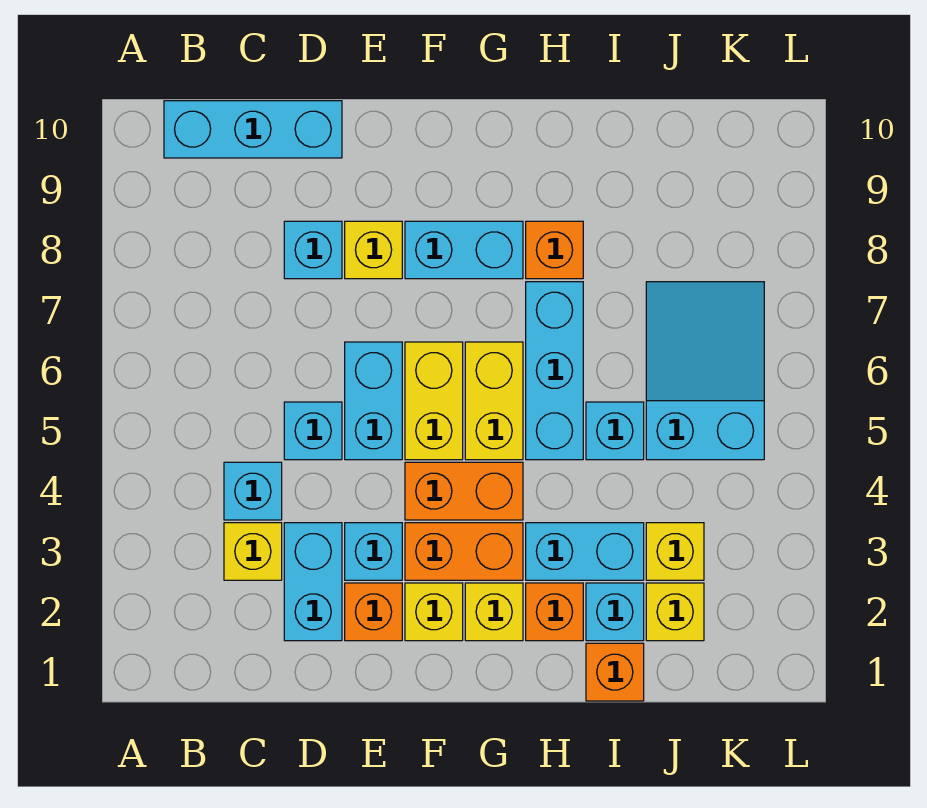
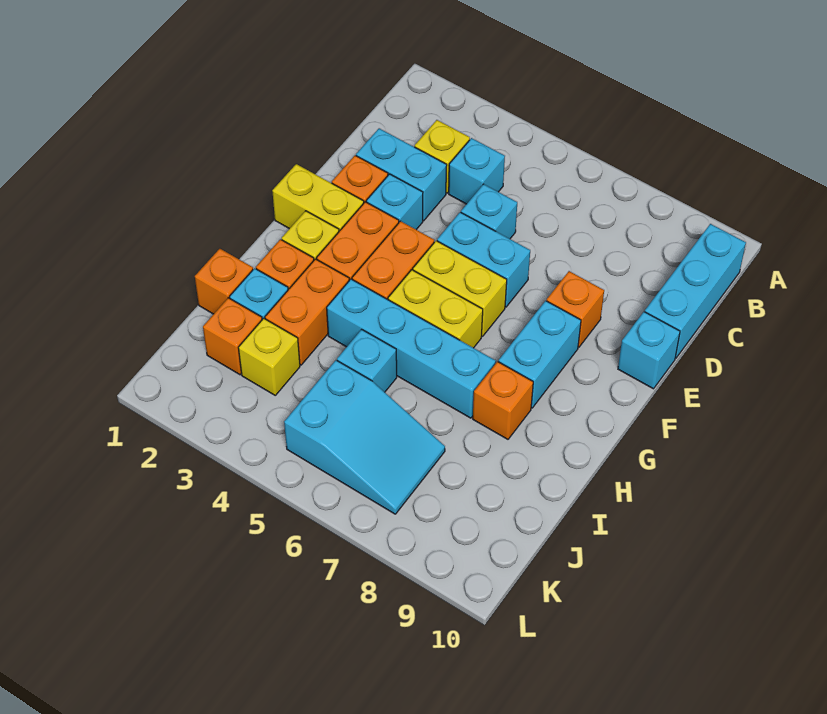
cyan 1x1 brick [284,221,342,279] -> cyan 1x1 brick moved to [618,312,680,389]
yellow 1x1 brick [345,221,402,279] -> orange 1x1 brick [547,271,604,347]
yellow 1x1 brick [405,583,463,641] -> yellow 1x2 brick [272,164,364,231]
cyan 1x2 brick [526,523,644,580] -> orange 1x2 brick [265,259,349,365]
cyan 1x3 brick [526,282,583,460] -> cyan 1x4 brick [327,279,496,418]
yellow 1x1 brick [646,583,704,641] -> orange 1x1 brick [203,298,262,375]

